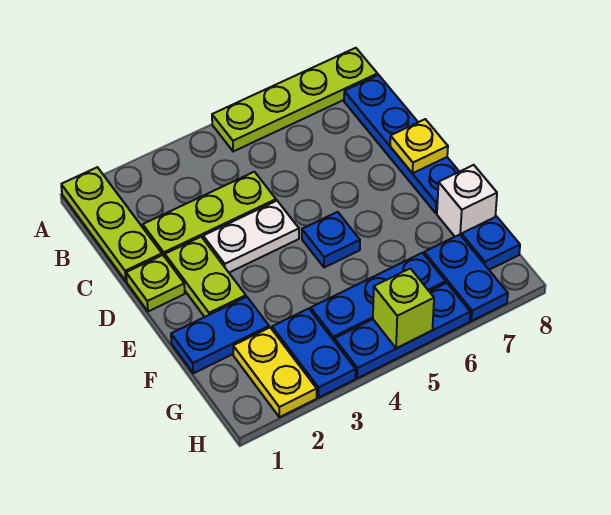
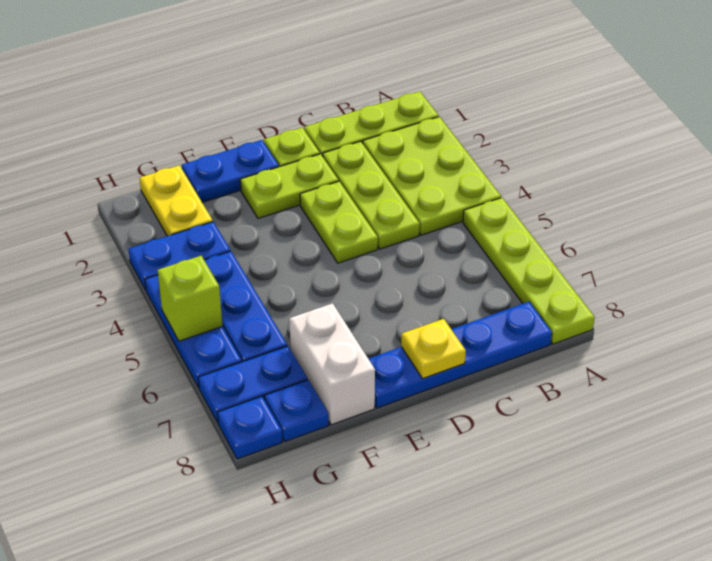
none -> lime 2x3 plate [363,117,501,235]
white 1x2 plate [203,201,299,272] -> lime 1x2 plate [300,181,378,263]
blue 1x1 plate [302,212,360,268] -> blue 1x1 plate moved to [217,396,282,459]
blue 1x2 plate [171,297,269,373] -> blue 1x2 plate turned to [182,140,279,202]
white 1x1 brick [437,165,497,236] -> white 1x2 brick [289,303,375,425]
yellow 1x2 plate [233,328,317,417] -> yellow 1x2 plate turned to [140,165,213,236]

